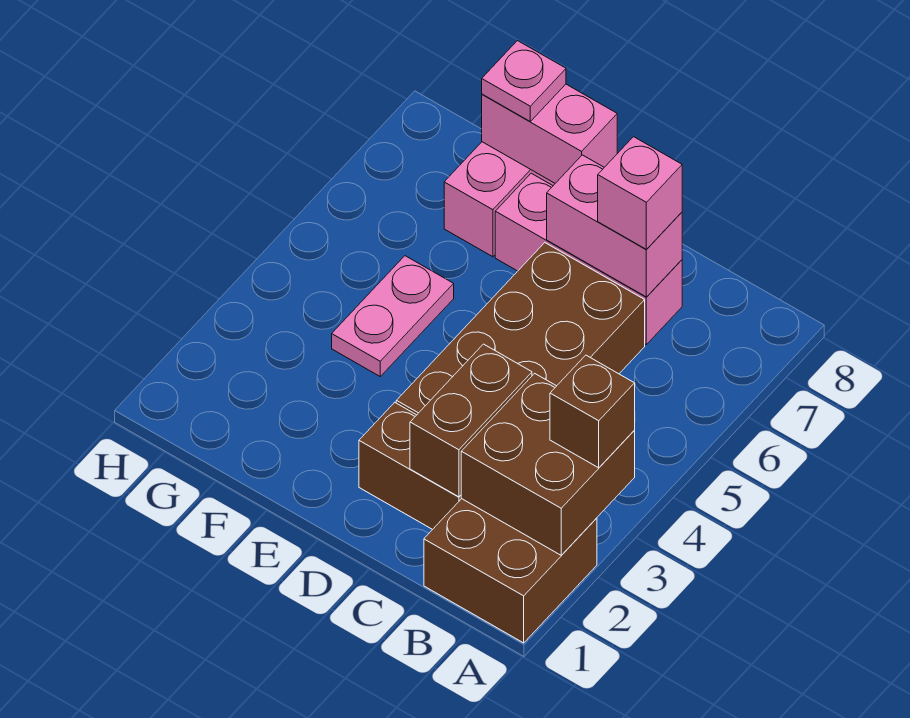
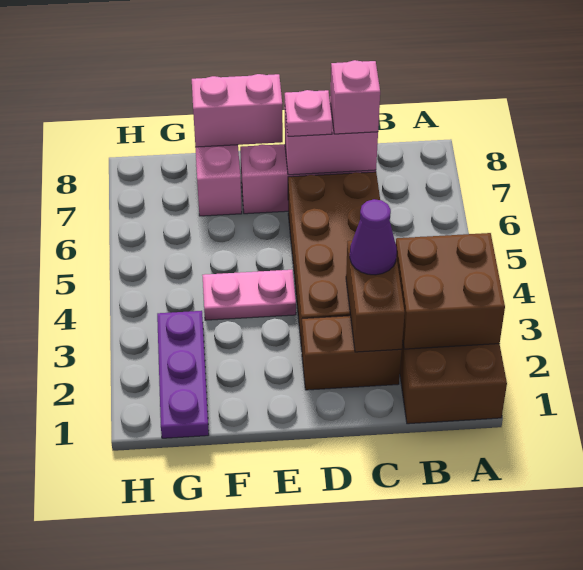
brown 1x1 brick [550,355,635,468] -> none
none -> purple 1x1 cone [350,199,397,275]
pink 1x2 plate [332,256,454,376] -> pink 1x2 plate turned to [202,270,296,320]
pink 1x1 plate [482,41,566,121] -> pink 1x1 plate moved to [285,90,332,136]
none -> purple 1x3 plate [157,311,209,438]

